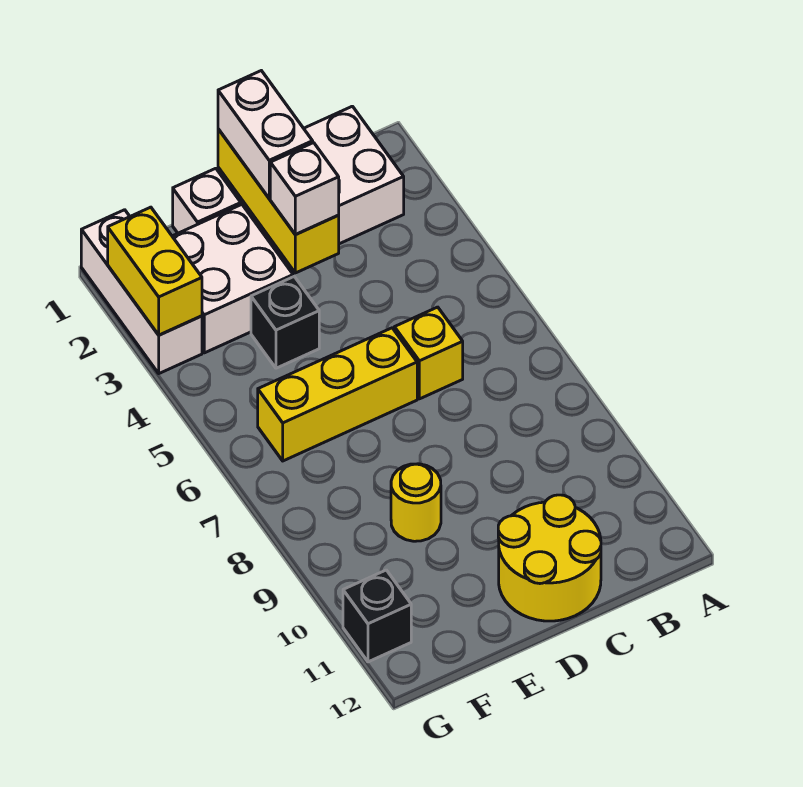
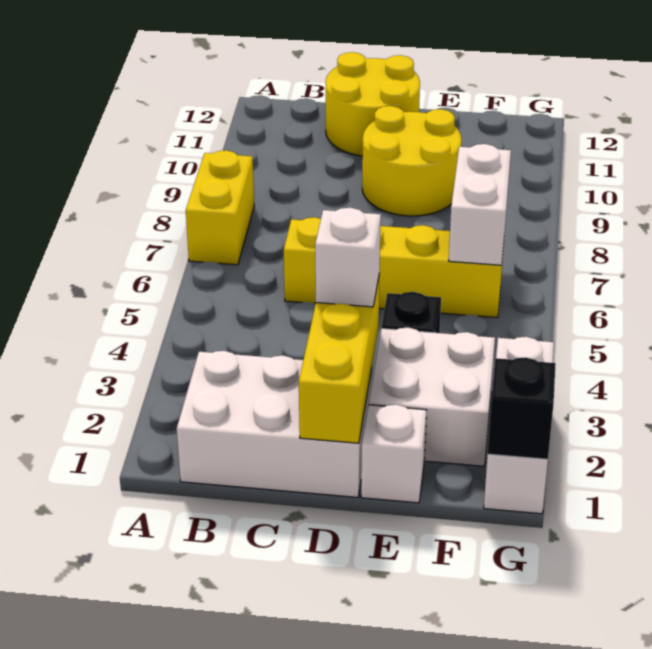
white 1x2 brick [218,71,313,198] -> white 1x2 brick moved to [449,144,511,265]
yellow 1x1 round brick [391,464,441,541] -> yellow 2x2 round brick [362,106,462,216]
yellow 1x2 brick [108,207,202,335] -> yellow 1x2 brick moved to [186,150,254,265]
black 1x1 brick [343,570,411,662] -> black 1x1 brick moved to [488,357,556,459]

